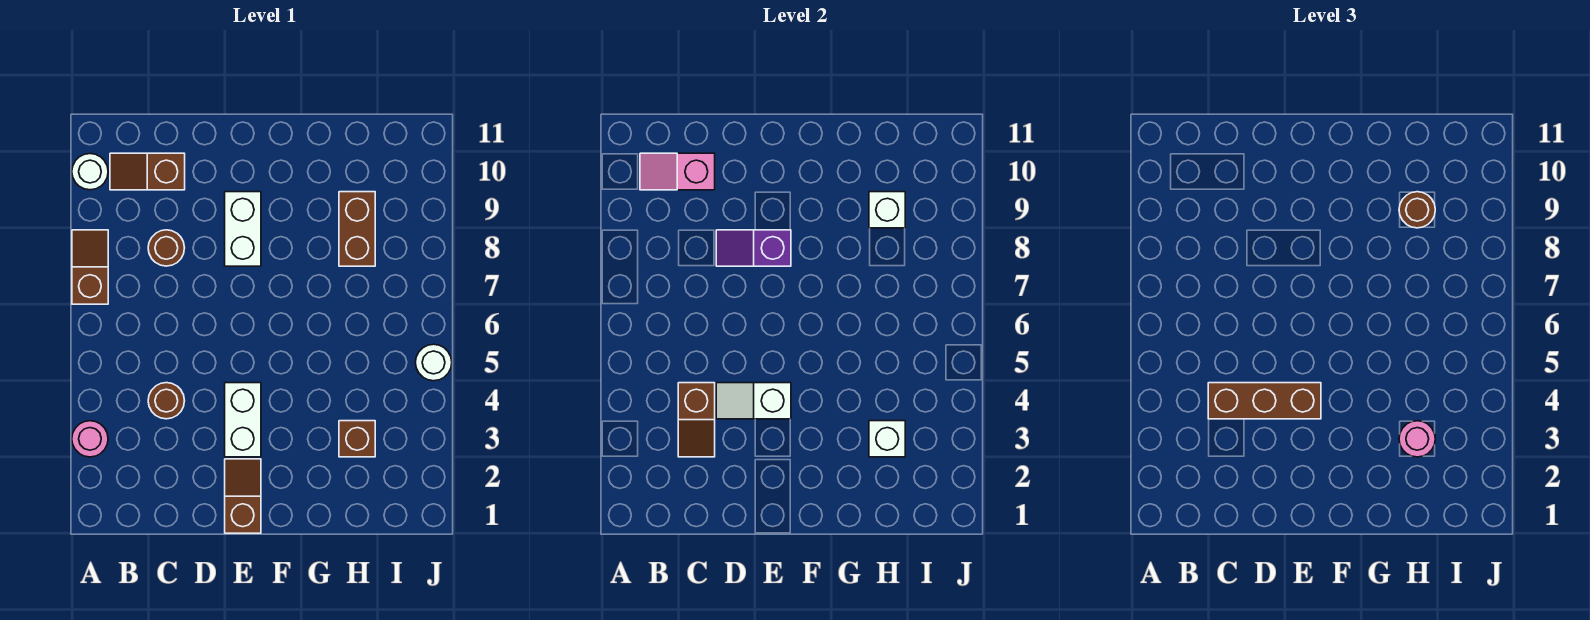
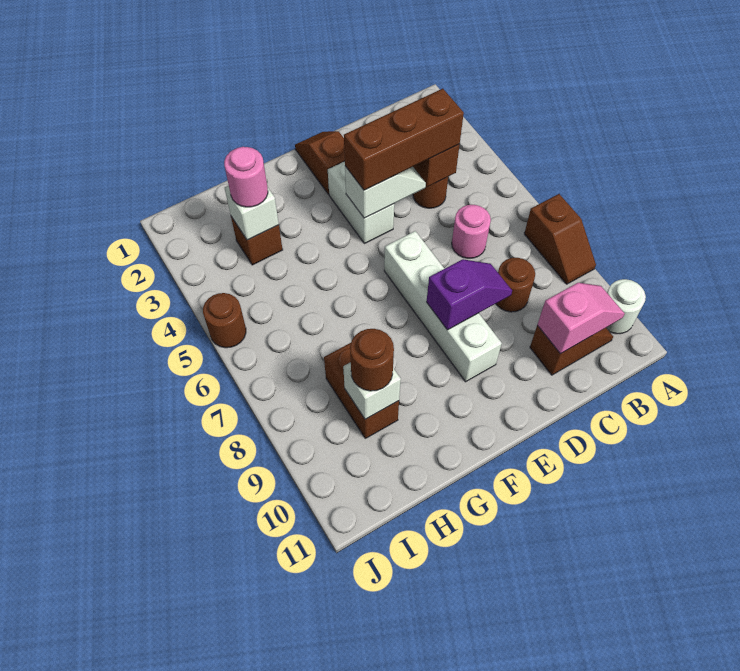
pink 1x1 round brick [72,421,108,457] -> pink 1x1 round brick moved to [452,205,491,258]
brown 1x2 slope [225,459,261,533] -> brown 1x2 slope turned to [295,131,345,194]
white 1x2 brick [225,192,261,266] -> white 1x4 brick [384,231,502,382]
white 1x1 round brick [415,344,452,381] -> brown 1x1 round brick [203,293,246,348]

